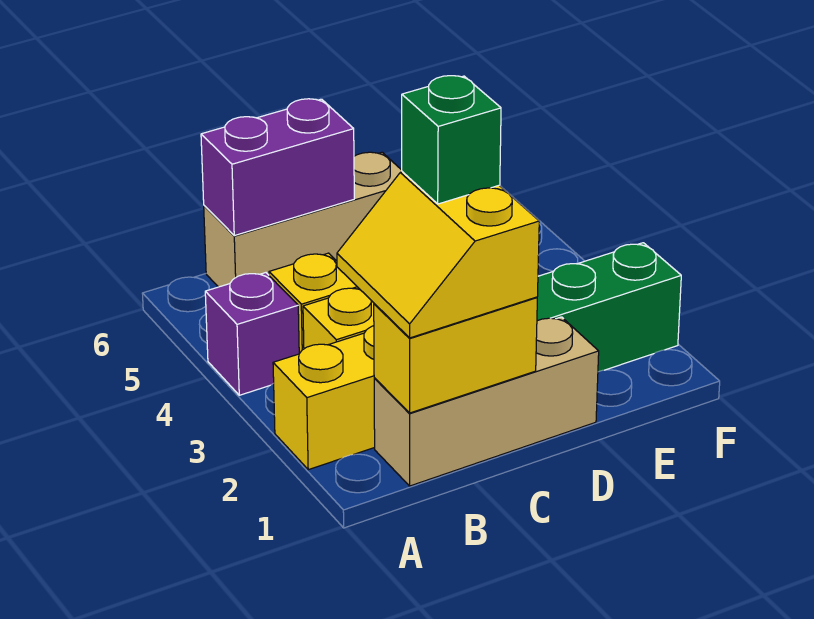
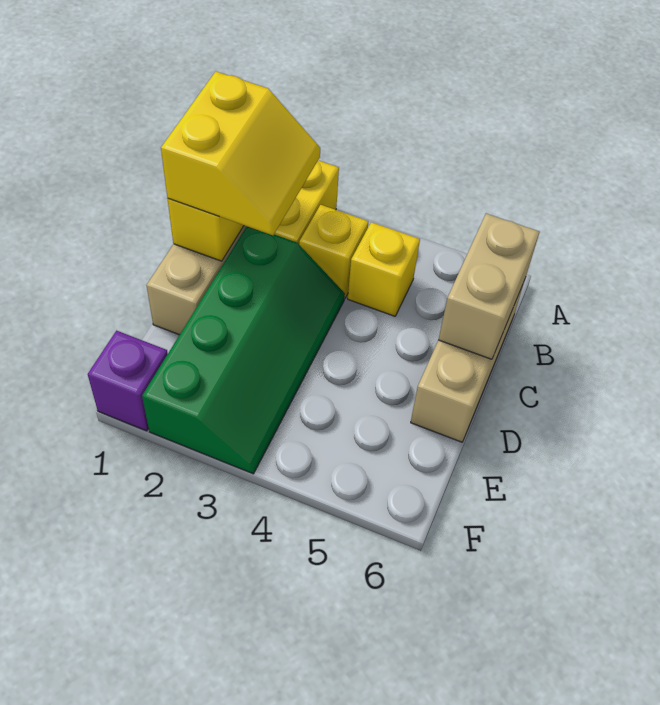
purple 1x1 brick [205,273,299,395] -> purple 1x1 brick moved to [88,331,168,431]
yellow 2x2 slope [337,172,539,338] -> yellow 2x2 slope turned to [161,71,320,235]
purple 1x2 brick [201,99,354,236] -> tan 1x2 brick [438,214,539,359]
green 1x1 brick [402,76,501,204] -> none

